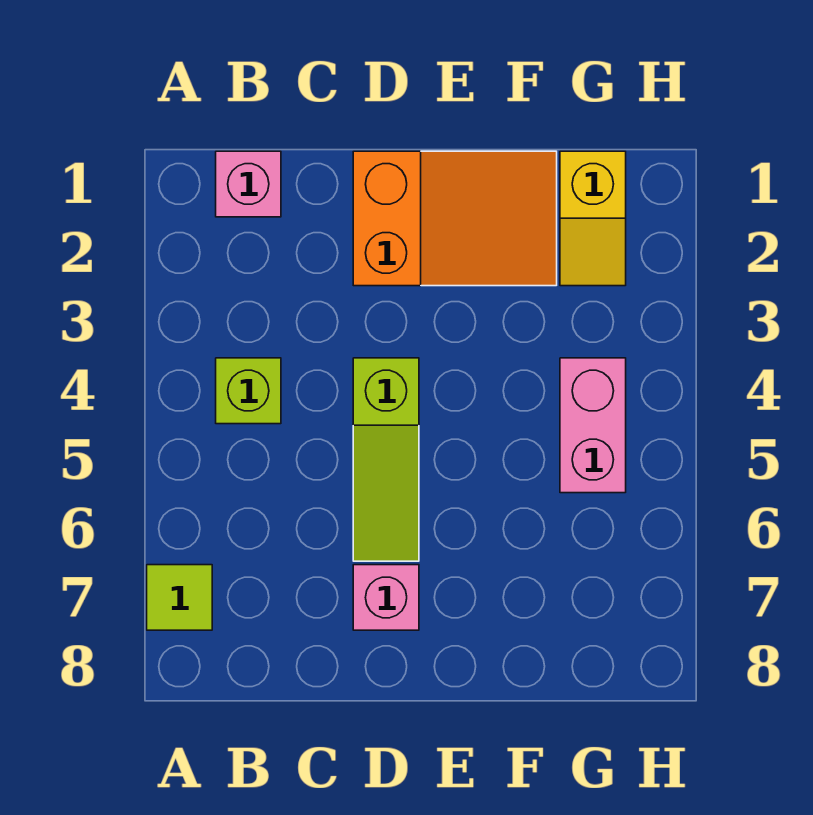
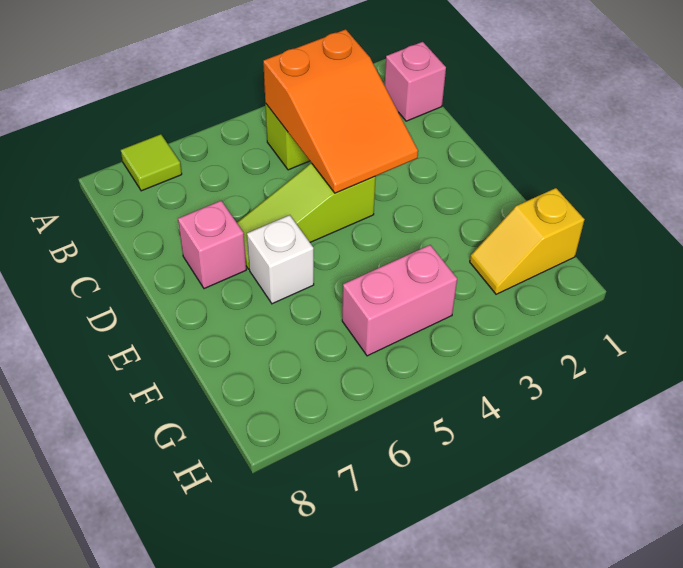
orange 2x3 slope [353,151,557,286] -> orange 2x3 slope moved to [263,29,418,193]
none -> white 1x1 brick [247,215,314,304]

